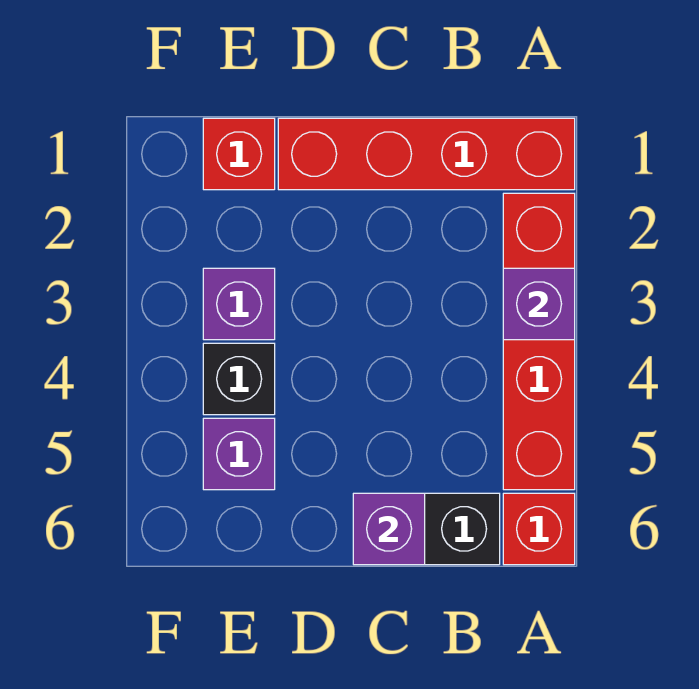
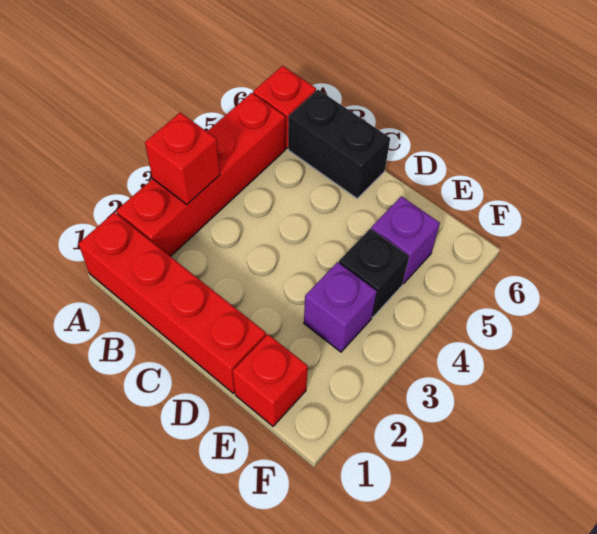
purple 1x1 brick [503,268,575,340] -> red 1x1 brick [145,113,220,205]
purple 1x1 brick [353,493,425,565] -> none

